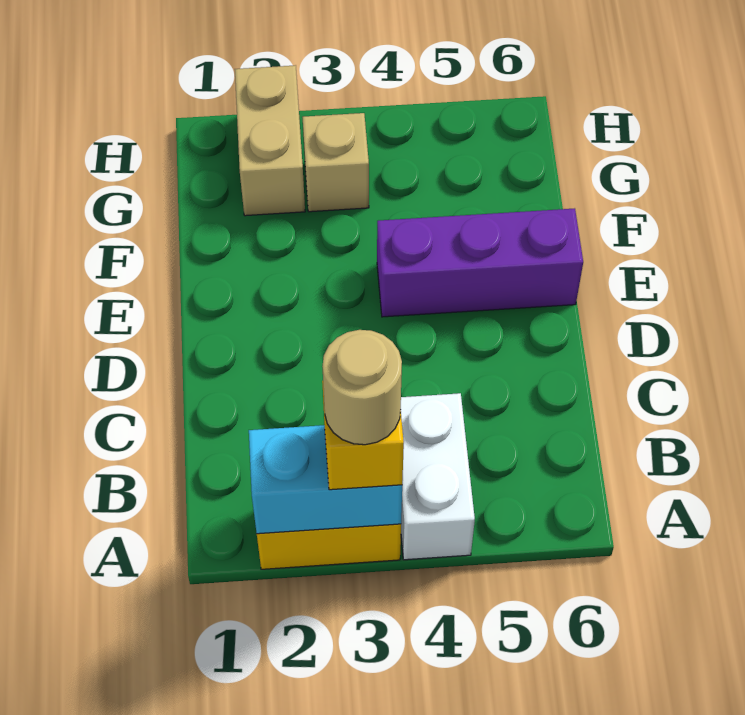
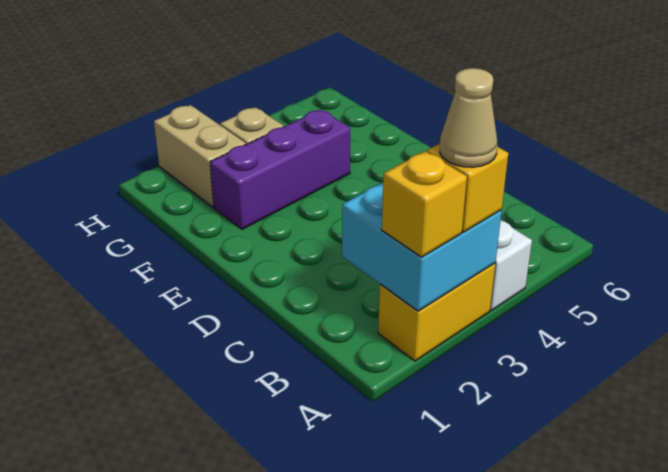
cyan 1x2 brick [249,425,402,534] -> cyan 2x2 brick [342,183,502,311]
none -> yellow 1x1 brick [382,151,467,257]
tan 1x1 round brick [322,330,402,445] -> tan 1x1 cone [440,68,498,167]
purple 1x3 brick [377,208,583,317] -> purple 1x3 brick moved to [210,109,350,229]

